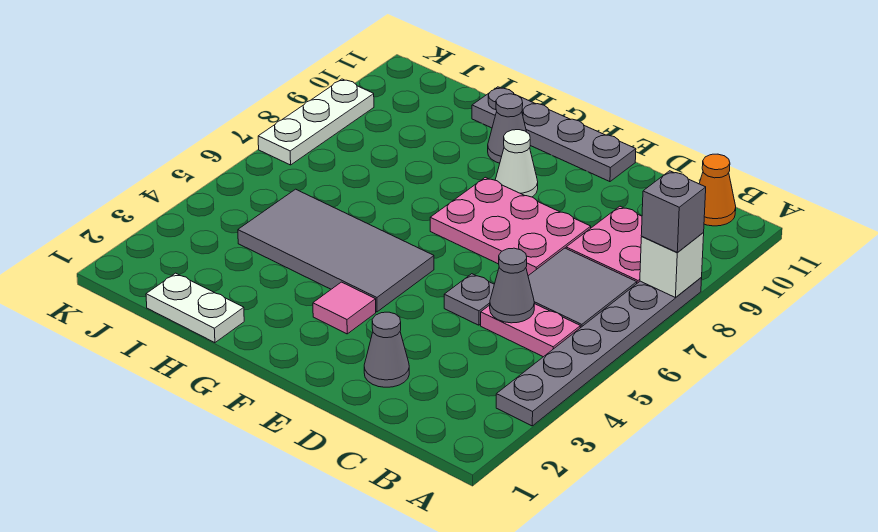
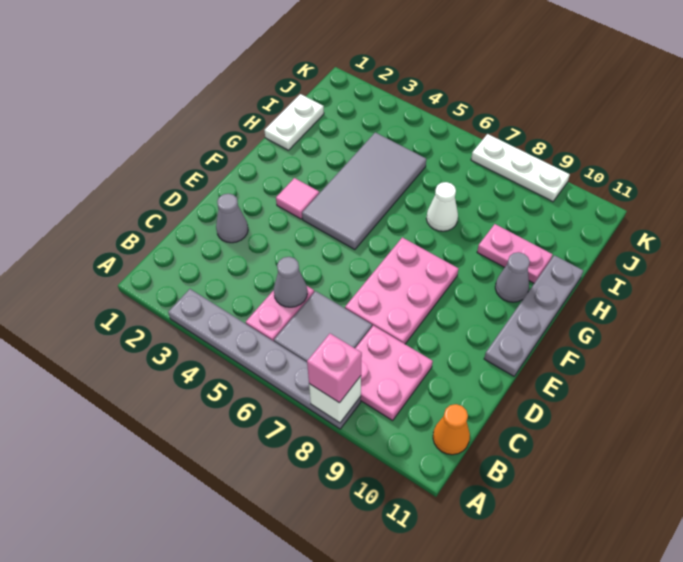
grey 1x1 brick [641,171,706,253] -> pink 1x1 brick [307,334,362,403]
grey 1x1 plate [444,274,494,325] -> none
white 1x1 cone [495,130,538,197] -> white 1x1 cone moved to [426,182,458,231]
none -> pink 1x2 plate [477,224,553,283]

